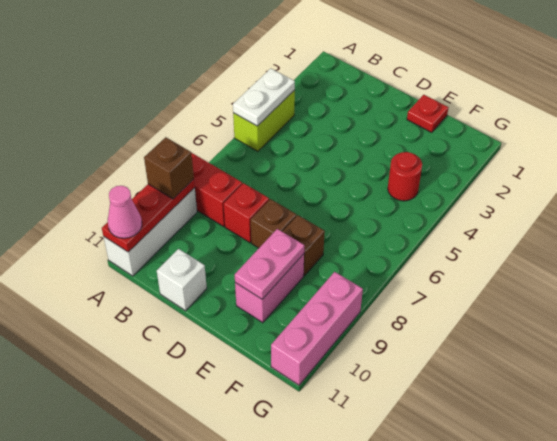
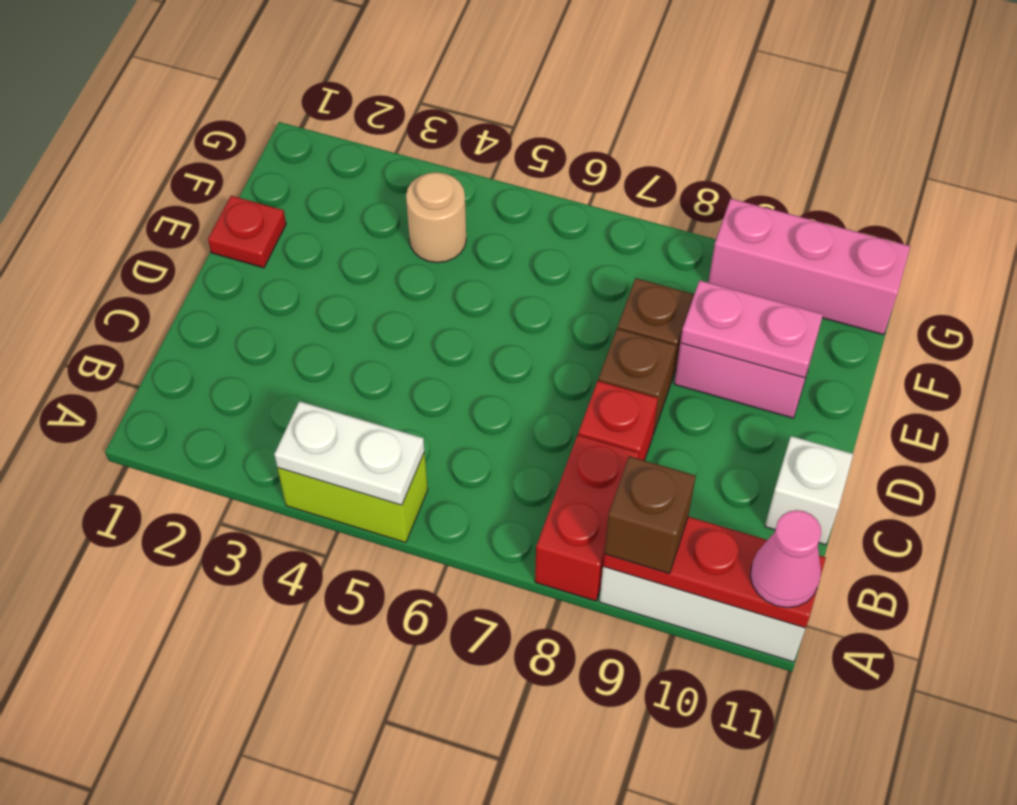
red 1x1 round brick [388,152,422,201] -> tan 1x1 round brick [406,172,466,263]

